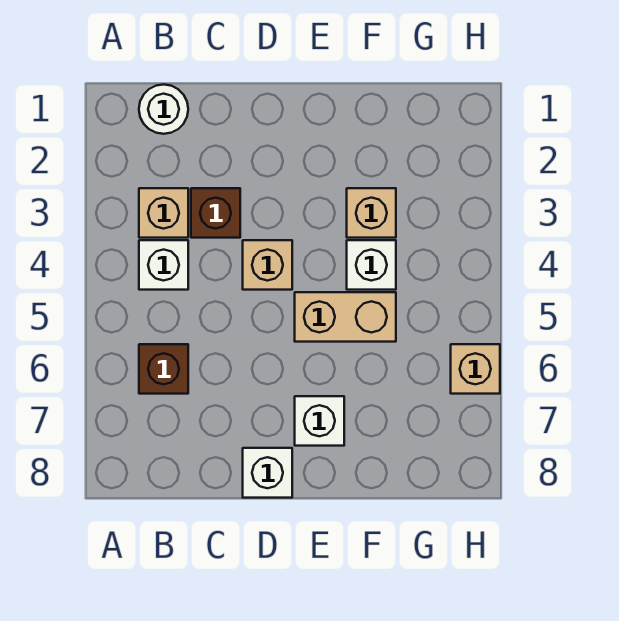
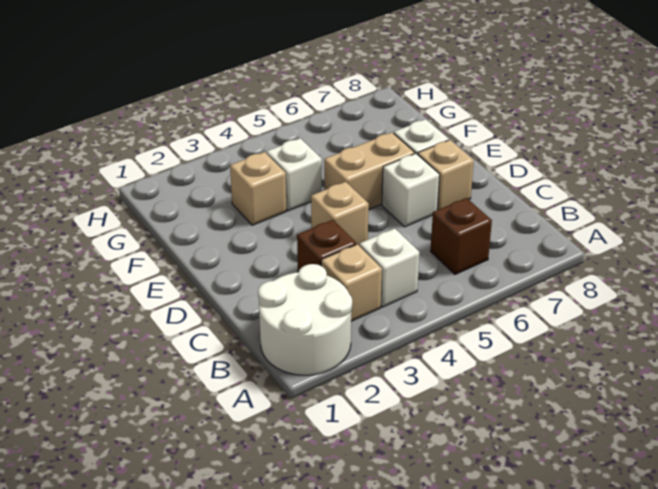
white 1x1 round brick [139,85,188,134] -> white 2x2 round brick [258,264,352,375]
white 1x1 brick [243,448,292,498] -> white 1x1 brick moved to [382,154,440,227]
tan 1x2 brick [295,292,396,342] -> tan 1x2 brick turned to [324,133,415,209]
tan 1x1 brick [451,344,500,394] -> tan 1x1 brick moved to [418,140,474,210]

